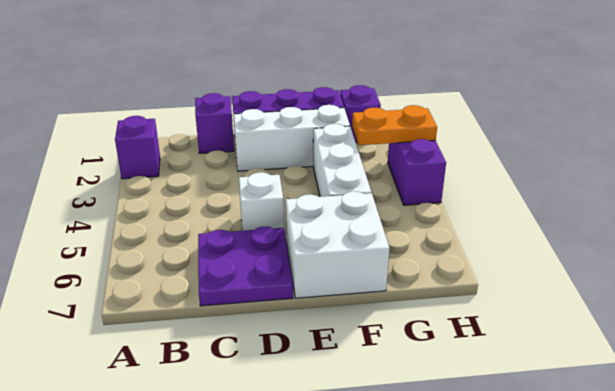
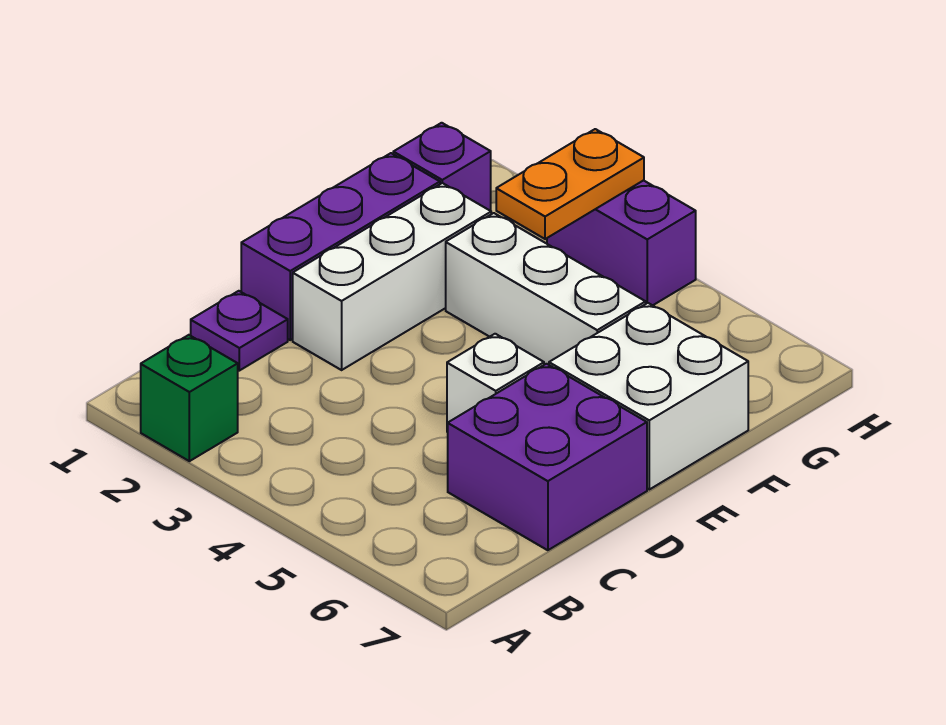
purple 1x1 brick [115,116,160,179] -> green 1x1 brick [141,335,238,461]
purple 1x1 brick [195,93,234,153] -> purple 1x1 plate [191,291,288,371]
purple 2x2 plate [198,227,293,306] -> purple 2x2 brick [448,364,647,550]

